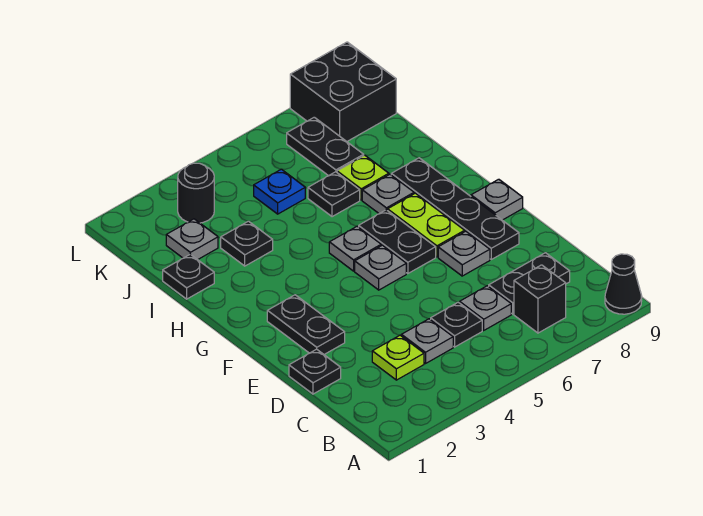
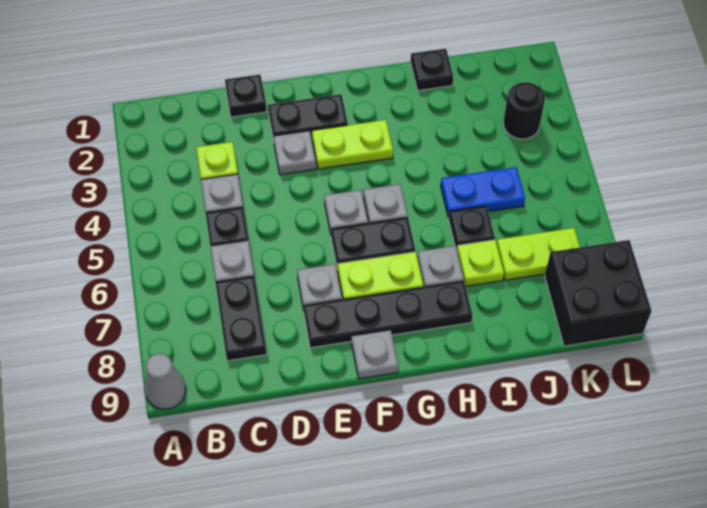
black 1x1 cone [605,254,642,314] -> grey 1x1 cone [145,354,186,409]
black 1x1 brick [514,265,566,333] -> none
none -> lime 1x2 plate [312,120,393,169]
black 1x1 plate [221,221,273,266] -> none
grey 1x1 plate [166,219,218,260] -> grey 1x1 plate moved to [273,131,316,175]
blue 1x1 plate [254,169,305,214] -> blue 1x2 plate [441,167,525,217]
black 1x2 plate [287,117,364,176] -> lime 1x2 plate [497,228,580,280]

